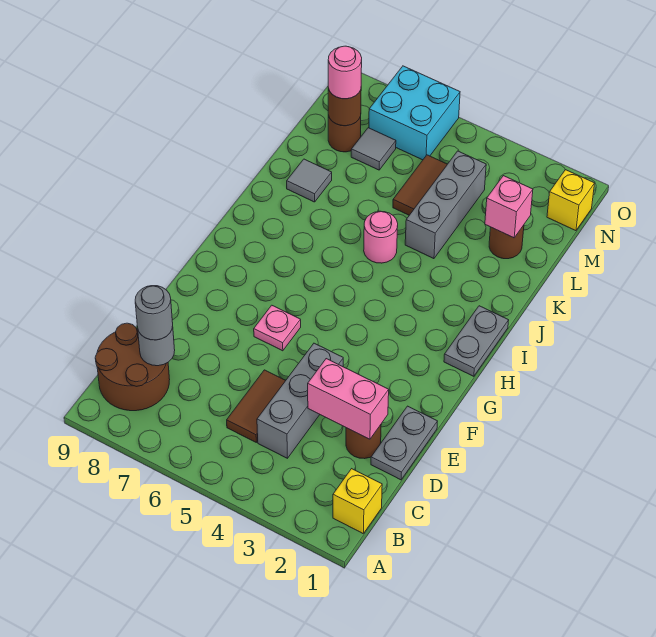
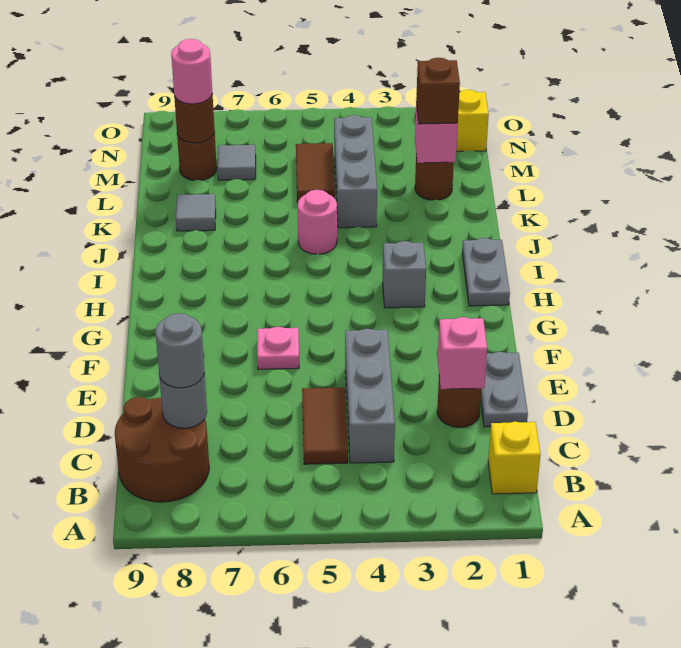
pink 1x2 brick [308,359,389,439] -> pink 1x1 brick [438,317,487,389]
none -> grey 1x1 brick [383,241,426,308]
none -> brown 1x1 brick [416,58,460,124]
cyan 2x2 brick [369,66,460,160] -> none

